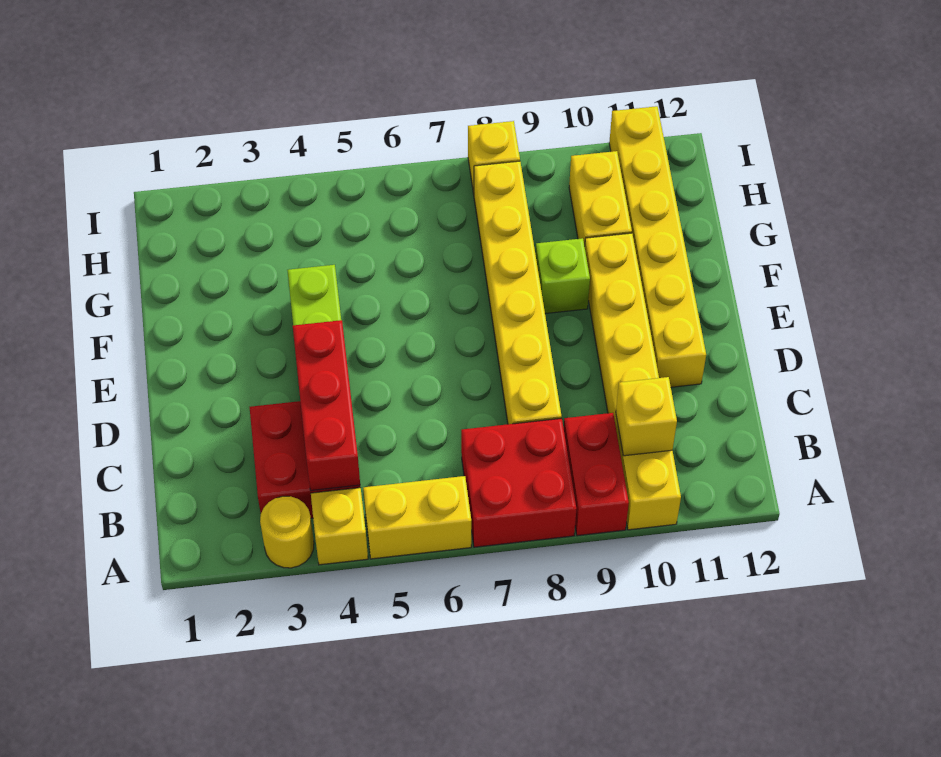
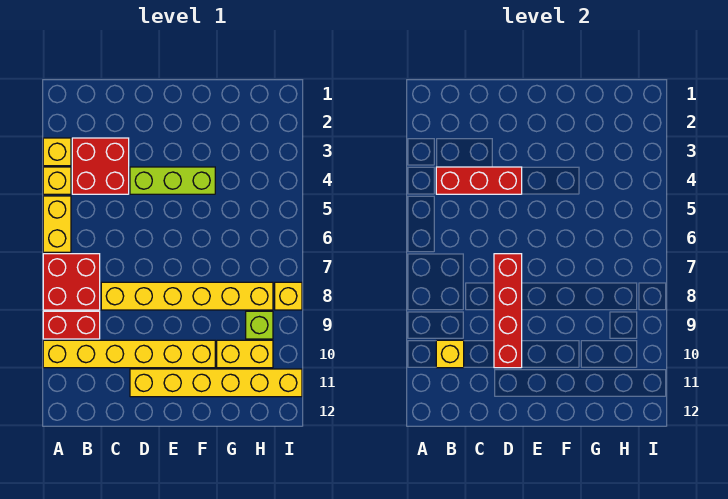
yellow 1x1 round brick [260,496,314,568] -> yellow 1x1 brick [43,138,71,166]
none -> red 1x4 brick [494,254,522,368]
lime 1x1 brick [536,238,590,314] -> lime 1x1 brick moved to [246,311,273,339]

